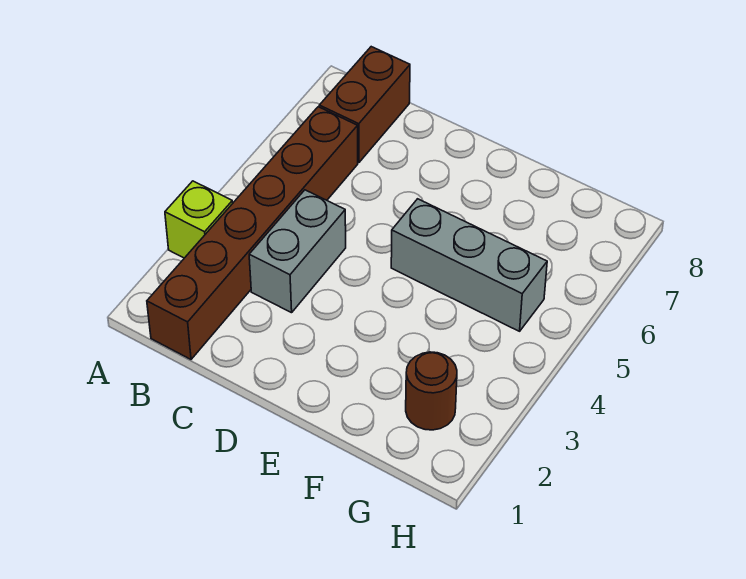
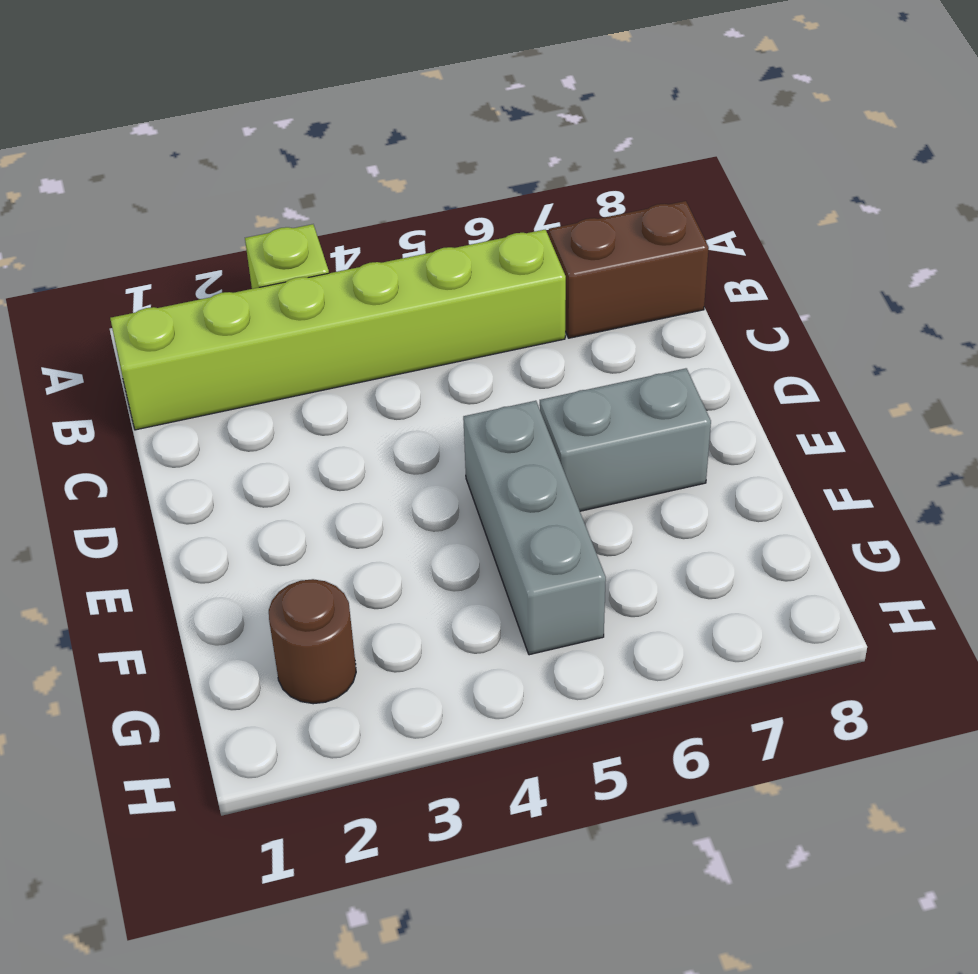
brown 1x6 brick [147,107,358,359] -> lime 1x6 brick [110,230,566,430]
grey 1x2 brick [249,190,346,313] -> grey 1x2 brick moved to [540,368,711,511]

